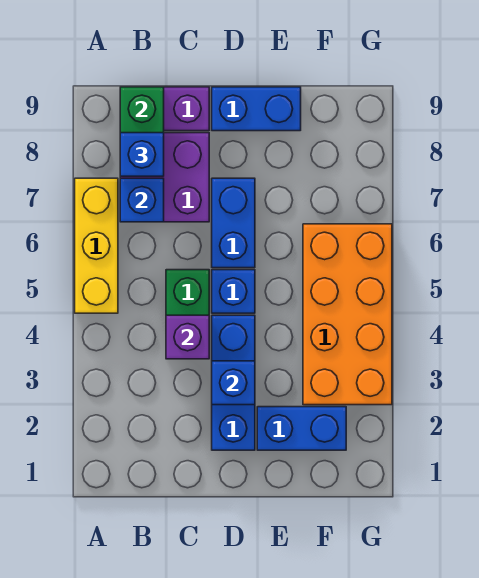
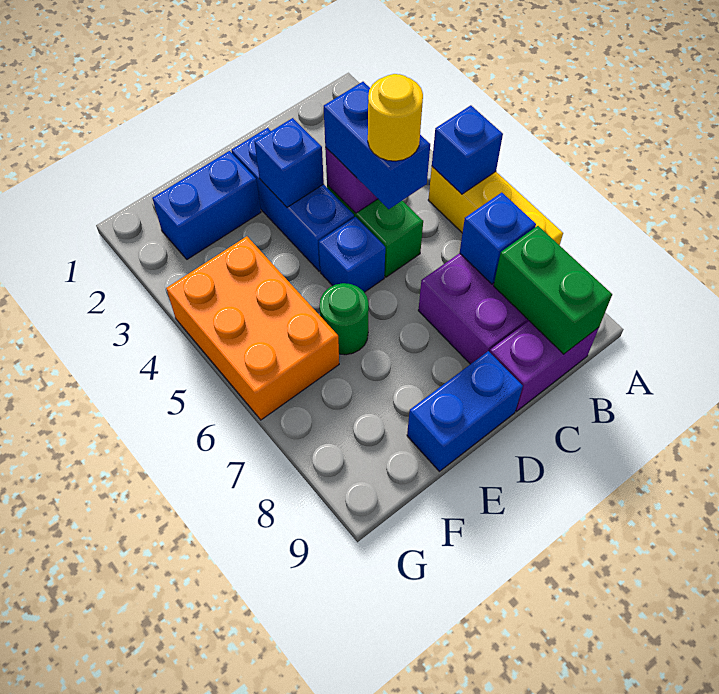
blue 1x1 brick [120,133,164,176] -> blue 1x1 brick moved to [432,105,503,194]
none -> yellow 1x1 round brick [368,74,423,161]
blue 1x2 brick [212,178,255,268] -> blue 1x2 brick moved to [324,82,430,209]
none -> green 1x1 round brick [320,283,369,355]
orange 2x4 brick [303,224,392,405] -> orange 2x3 brick [166,236,339,420]

